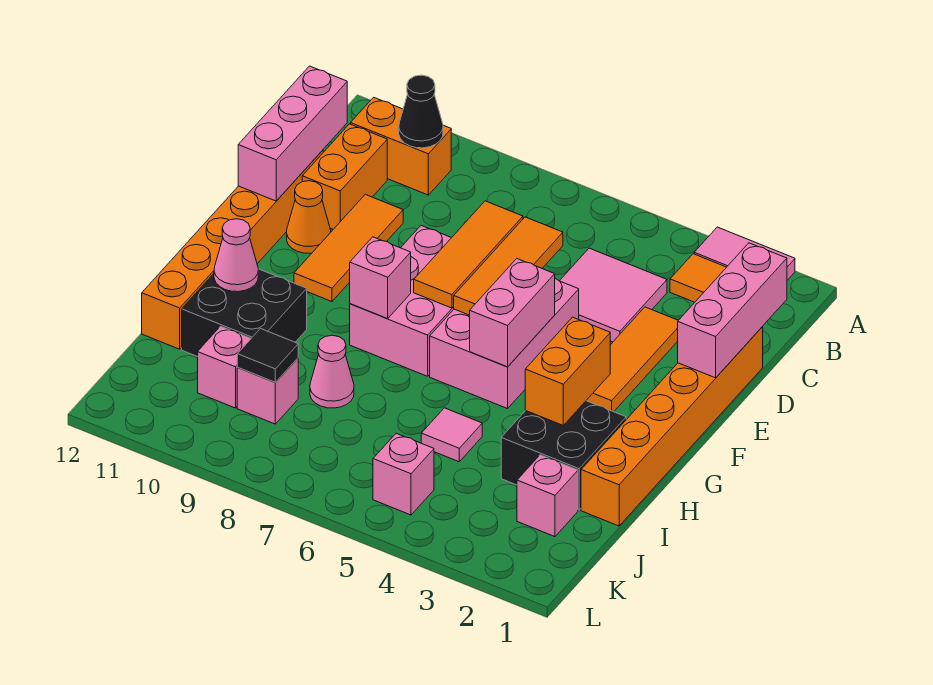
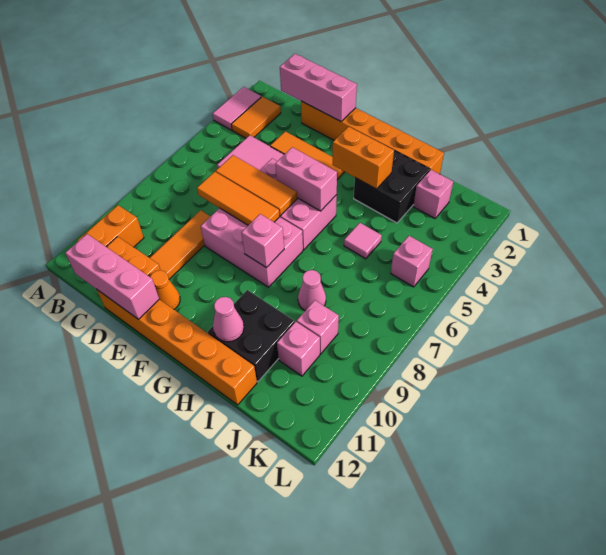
black 1x1 cone [399,75,443,148] -> none
orange 1x3 tile [294,194,403,302] -> orange 1x3 tile turned to [150,210,211,279]
black 1x1 tile [237,329,298,382] -> none

